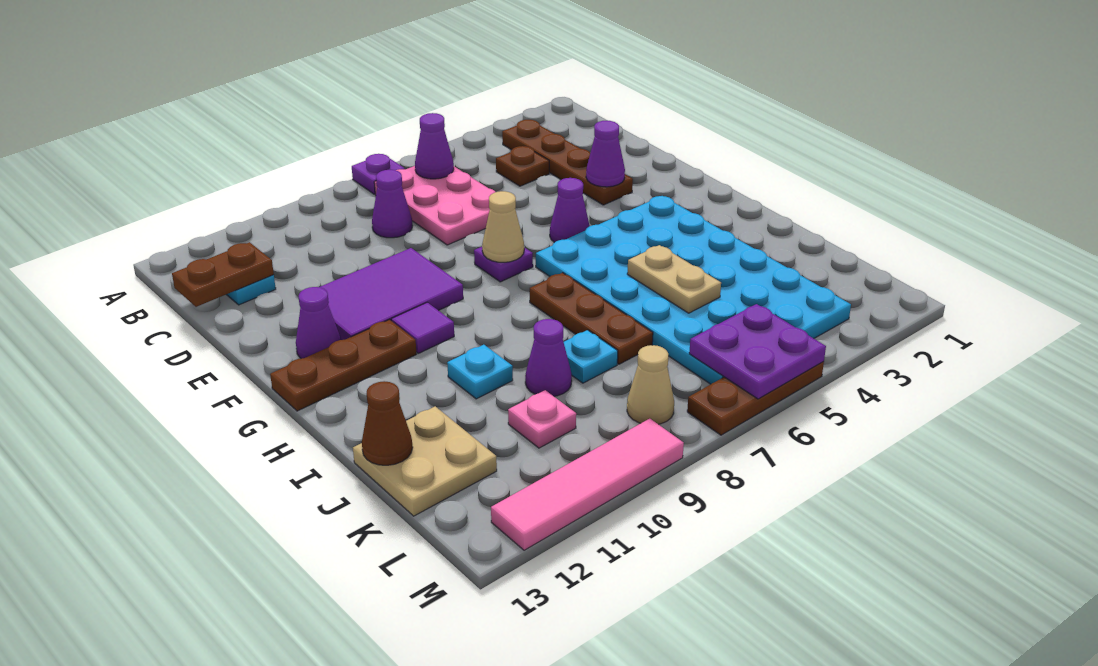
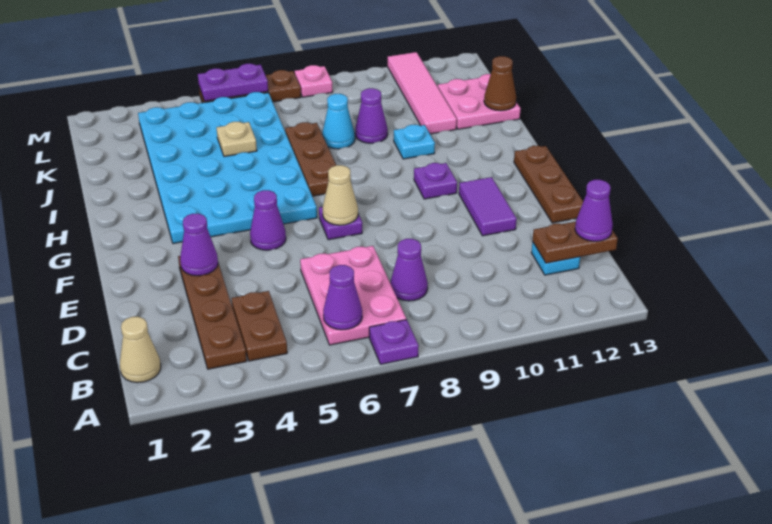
brown 1x1 plate [496,146,549,186] -> brown 1x2 plate [232,291,287,361]
purple 2x3 tile [320,248,463,340] -> purple 1x2 tile [459,177,517,236]
purple 1x1 cone [296,287,341,359] -> purple 1x1 cone moved to [575,180,613,241]
purple 1x1 tile [391,302,454,353] -> purple 1x1 plate [414,163,457,199]
brown 1x3 plate [270,320,416,411] -> brown 1x3 plate turned to [514,146,583,223]
tan 1x2 plate [627,245,721,313] -> tan 1x1 plate [217,122,257,157]
cyan 1x1 plate [564,330,618,383] -> cyan 1x1 cone [322,94,355,149]
tan 2x2 plate [353,406,497,516] -> pink 2x2 plate [438,74,520,129]
pink 1x1 plate [508,390,576,448] -> pink 1x1 plate moved to [295,65,333,97]
purple 2x2 plate [689,304,826,399] -> purple 1x2 plate [198,64,268,101]
tan 1x1 cone [627,345,674,424] -> tan 1x1 cone moved to [120,317,161,383]
pink 1x4 tile [491,419,684,550] -> pink 1x4 tile turned to [388,52,457,134]

